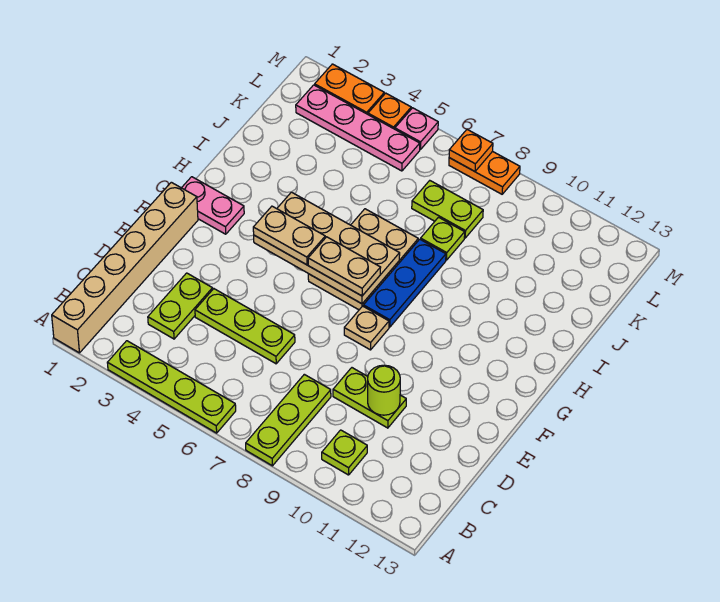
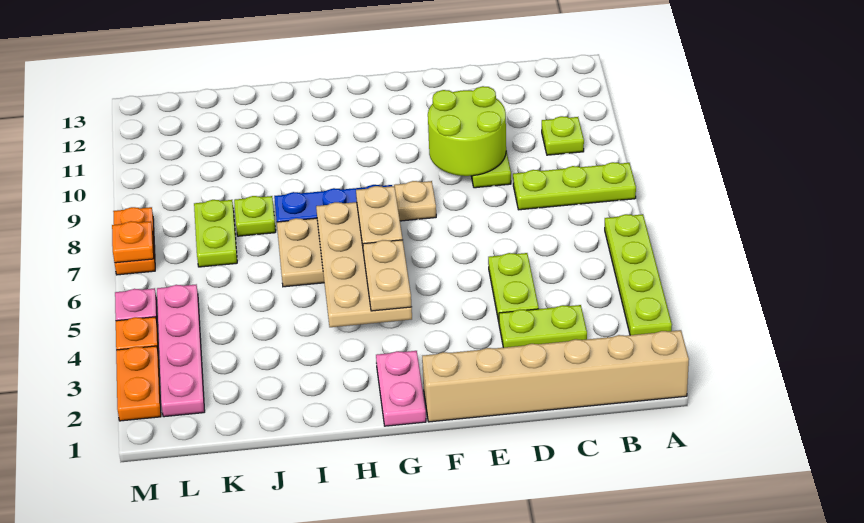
lime 1x3 plate [195,289,295,364] -> lime 1x2 plate [488,253,539,321]
lime 1x1 round brick [368,365,400,415] -> lime 2x2 round brick [428,86,506,176]

